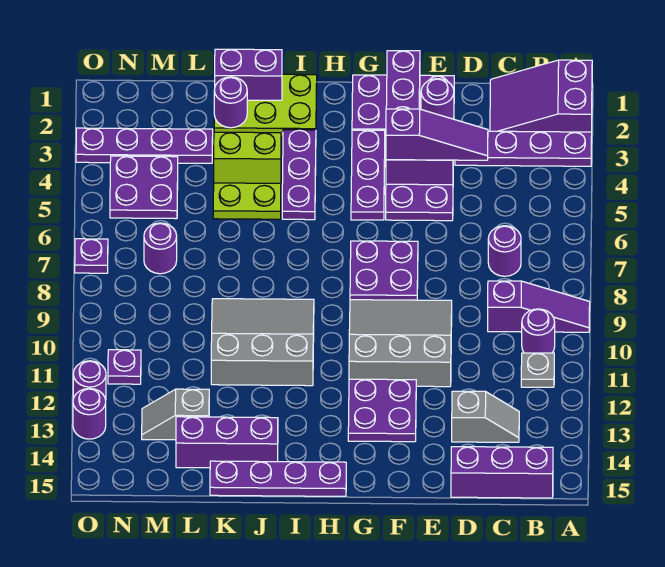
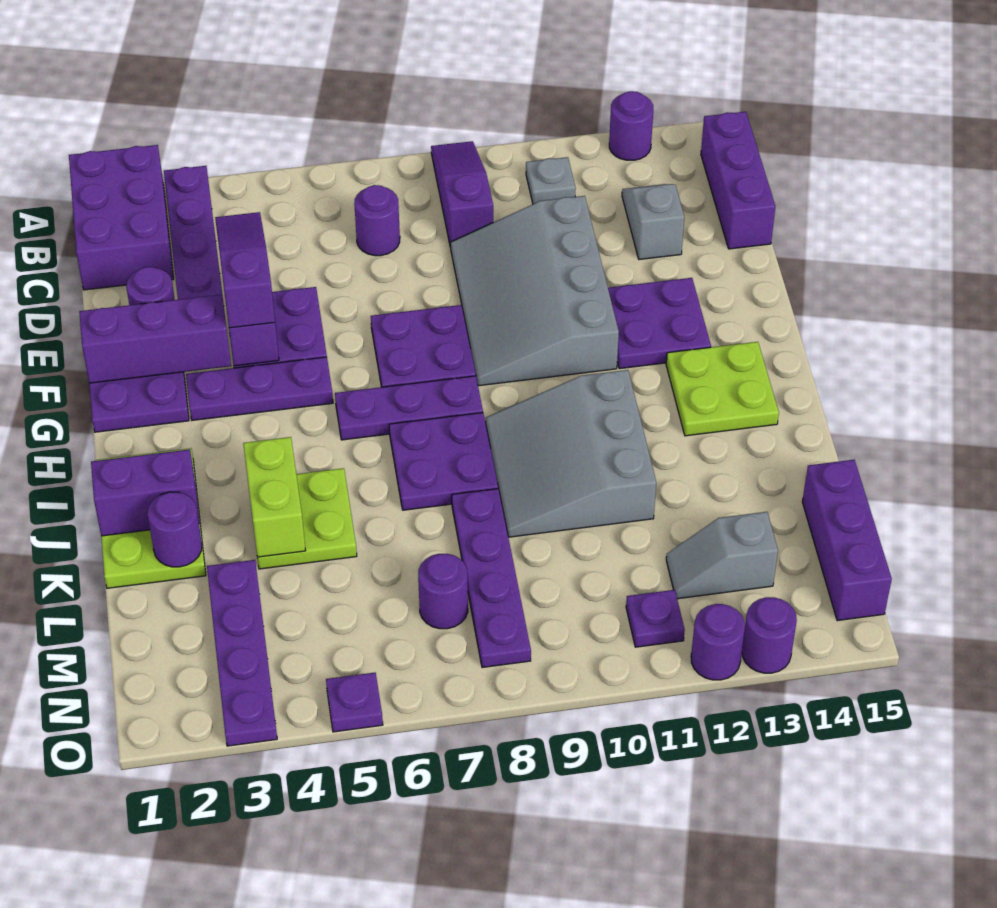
purple 2x3 slope [490,60,592,132] -> purple 2x3 brick [69,145,174,290]
purple 1x1 round brick [522,309,555,353] -> purple 1x1 round brick moved to [609,91,653,160]
grey 3x3 slope [349,300,452,387] -> grey 3x4 slope [450,196,619,386]
none -> lime 2x2 plate [666,342,779,436]
purple 1x4 plate [210,461,346,496] -> purple 1x4 plate moved to [452,489,531,668]
purple 1x3 plate [282,130,316,220] -> purple 1x3 plate moved to [335,376,483,440]
purple 1x2 brick [215,49,282,100] -> purple 1x2 brick turned to [91,449,200,536]
purple 1x3 brick [176,417,278,468] -> purple 1x3 brick moved to [802,460,892,621]
grey 1x2 slope [142,389,209,440] -> grey 1x2 slope turned to [666,512,778,599]
purple 2x2 plate [110,156,178,219] -> purple 2x2 plate moved to [389,413,498,510]
purple 1x1 plate [75,239,108,273] -> purple 1x1 plate moved to [326,673,383,732]

